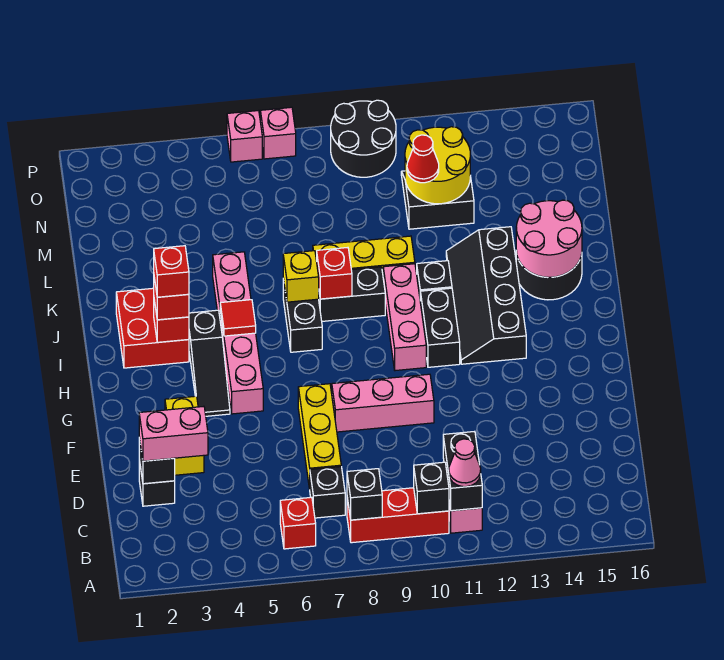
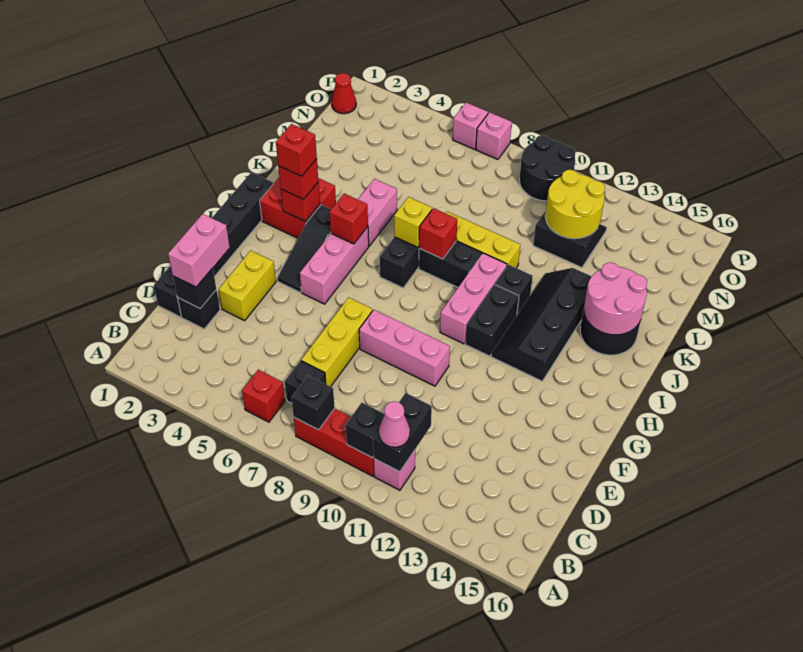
none -> black 1x6 brick [154,172,273,317]
pink 1x2 brick [139,406,208,461] -> pink 1x2 brick turned to [168,214,230,287]
red 1x1 tile [220,300,256,336] -> red 1x1 brick [329,194,368,244]
red 1x1 cone [407,135,439,183] -> red 1x1 cone moved to [332,73,356,114]

